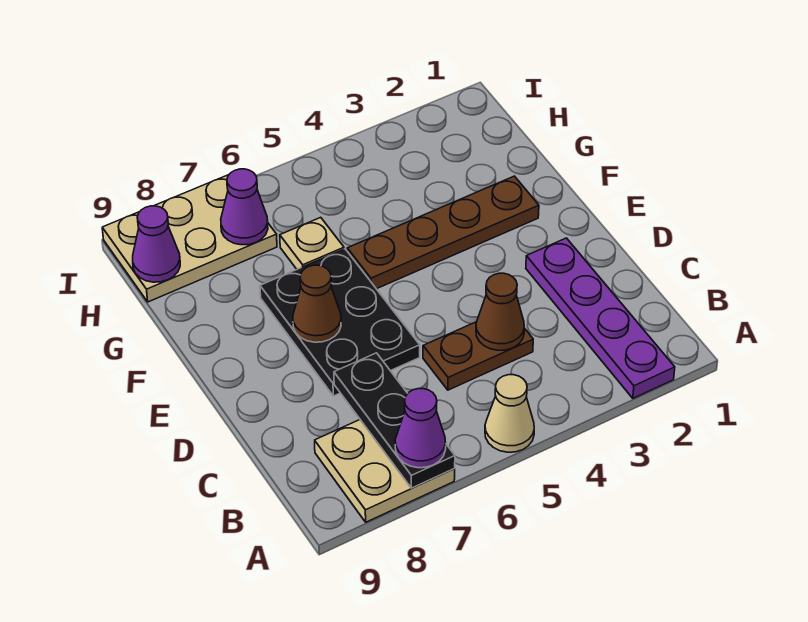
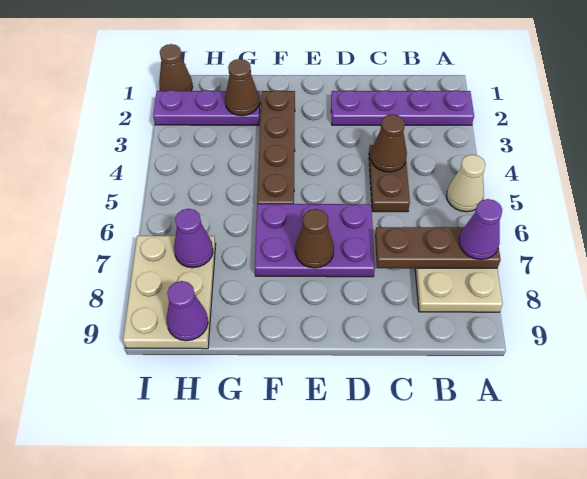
black 1x3 plate [334,353,455,488] -> brown 1x3 plate [375,227,501,268]
black 2x3 plate [260,249,420,396] -> purple 2x3 plate [255,204,375,277]
none -> purple 1x3 plate [153,90,260,125]
none -> brown 1x1 cone [225,59,259,116]
tan 1x1 plate [280,217,344,269] -> none
none -> brown 1x1 cone [159,44,193,91]

